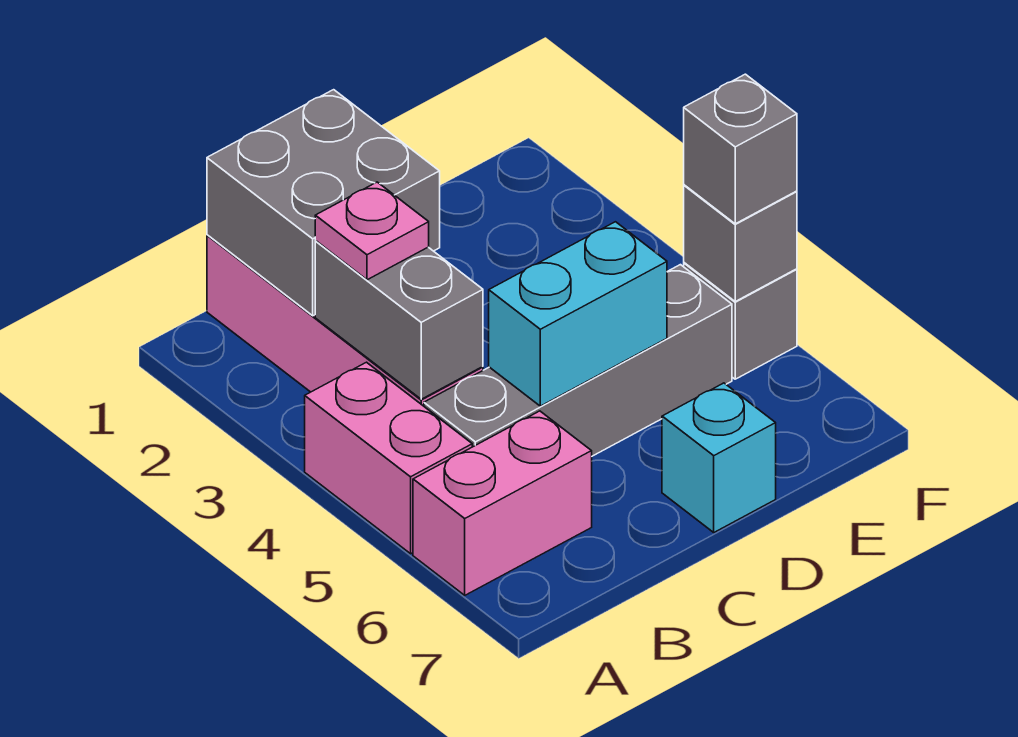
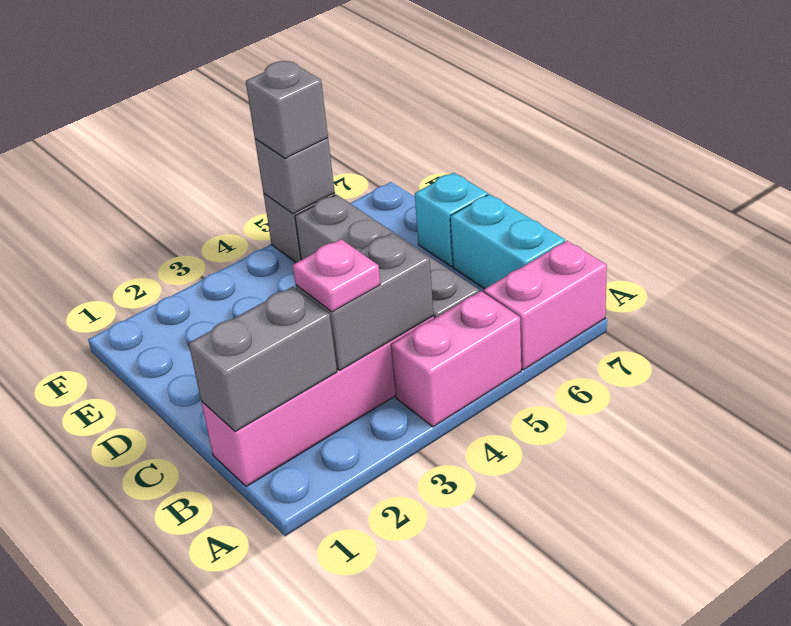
pink 1x2 brick [413,411,592,595] -> pink 1x2 brick turned to [483,241,607,370]
grey 2x2 brick [207,90,440,316] -> grey 1x2 brick [189,287,337,432]
cyan 1x2 brick [489,222,667,406] -> cyan 1x2 brick moved to [450,194,565,289]

